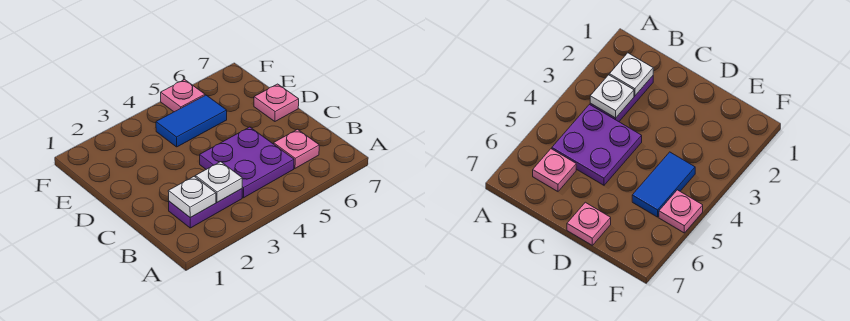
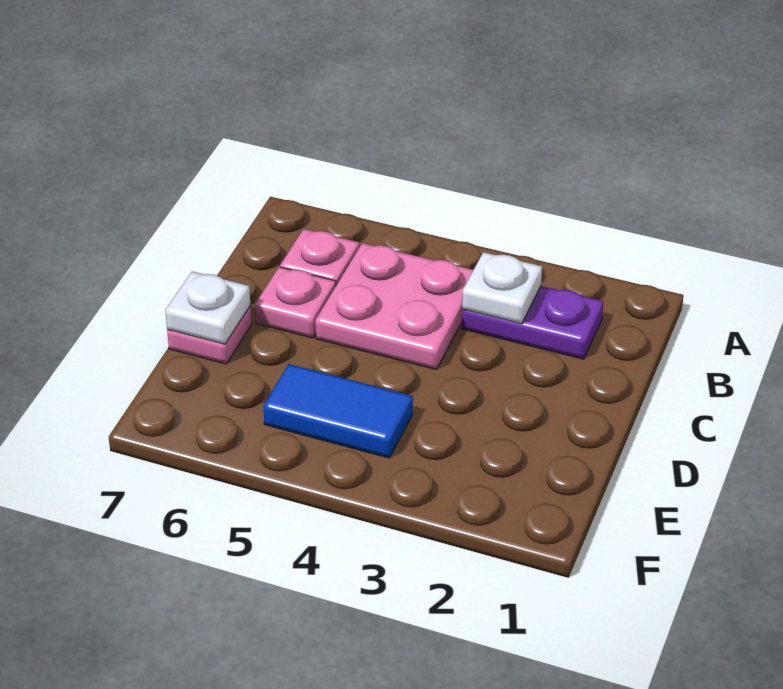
white 1x1 plate [168,176,216,218] -> white 1x1 plate moved to [165,272,250,344]
purple 2x2 plate [200,127,294,198] -> pink 2x2 plate [315,243,473,370]
pink 1x1 plate [161,80,205,112] -> pink 1x1 plate moved to [255,267,336,338]

